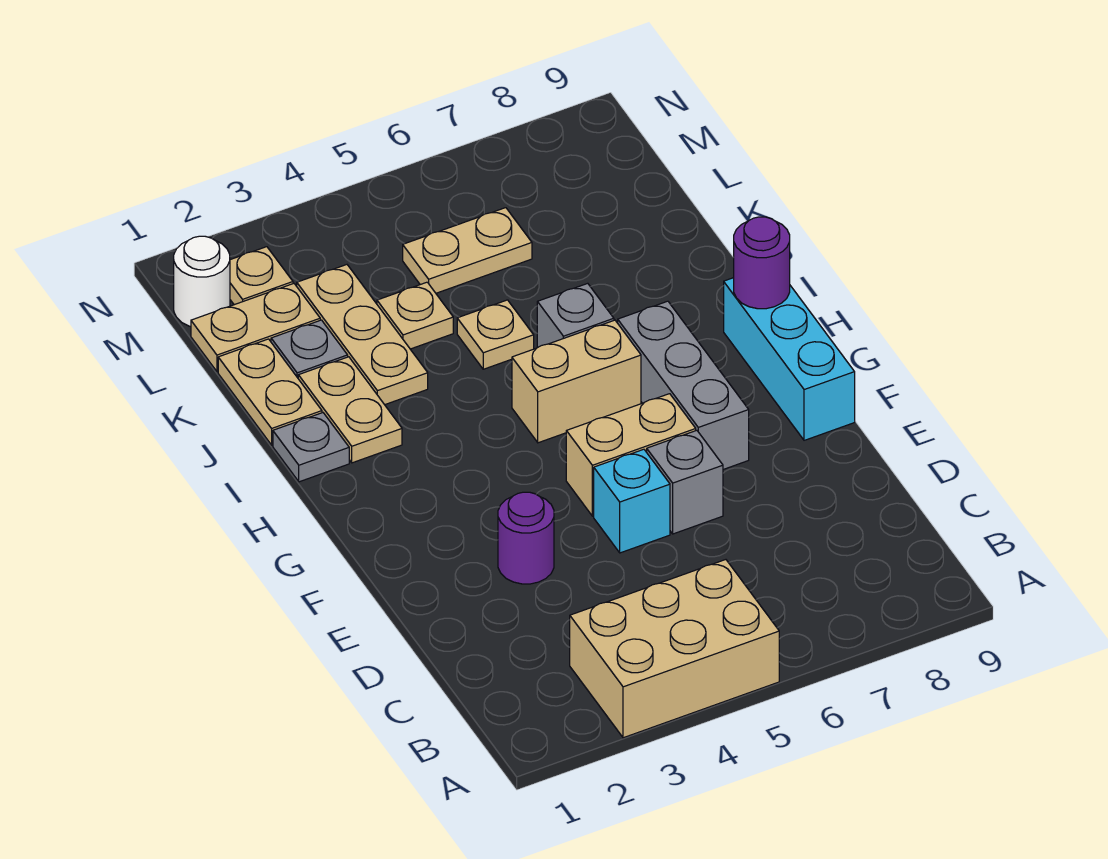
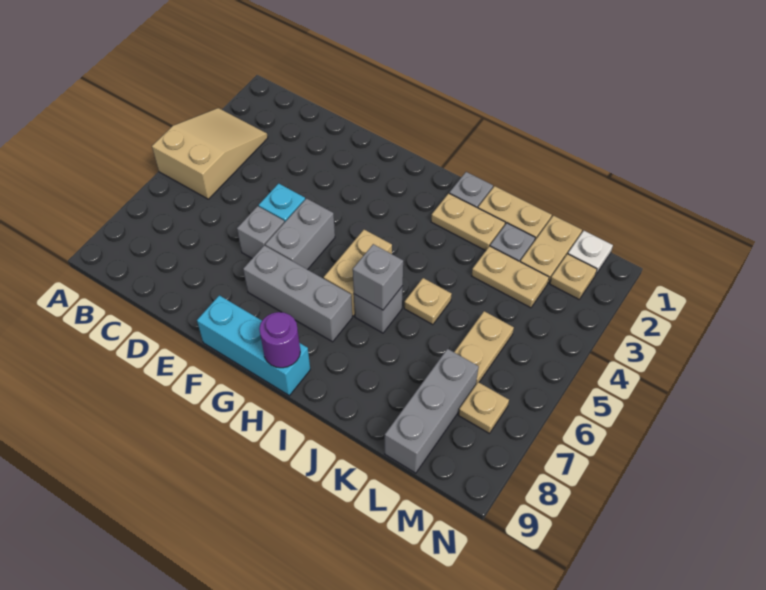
tan 2x3 brick [570,560,779,738] -> tan 2x3 slope [152,108,268,199]
purple 1x1 round brick [498,492,554,584] -> none
tan 1x2 brick [566,394,696,516] -> grey 1x2 brick [265,199,335,270]
none -> grey 1x1 brick [353,244,403,310]
tan 1x3 plate [297,265,428,405] -> tan 1x2 plate [472,246,549,308]
tan 1x1 plate [377,282,453,349] -> tan 1x1 plate moved to [458,382,509,434]
none -> grey 1x3 brick [385,349,479,473]
white 1x1 round brick [174,236,230,326] -> white 1x1 plate [568,231,613,275]

